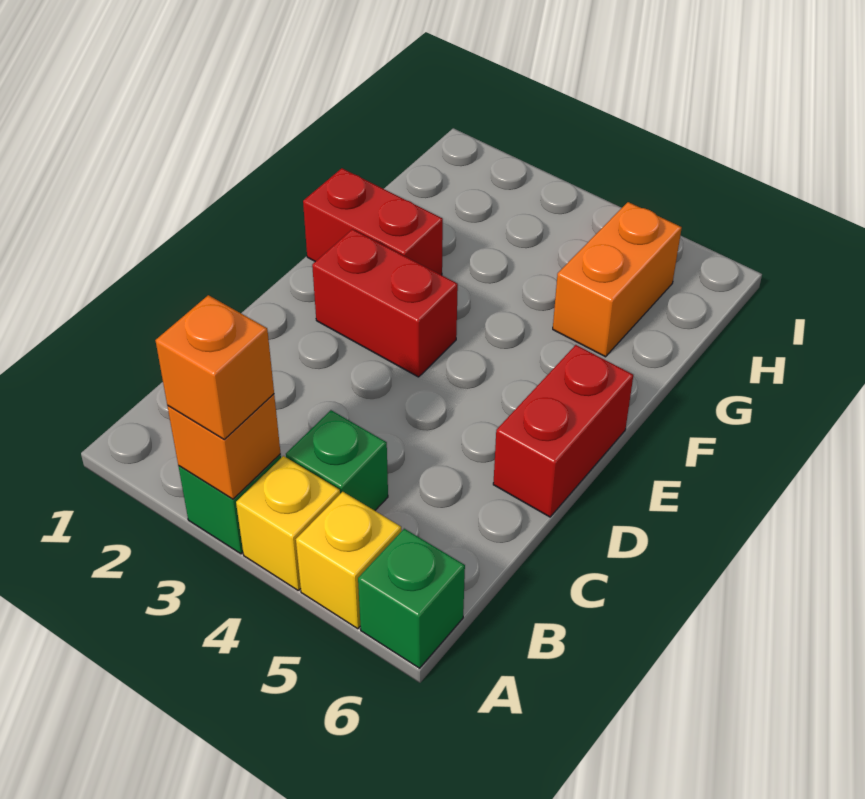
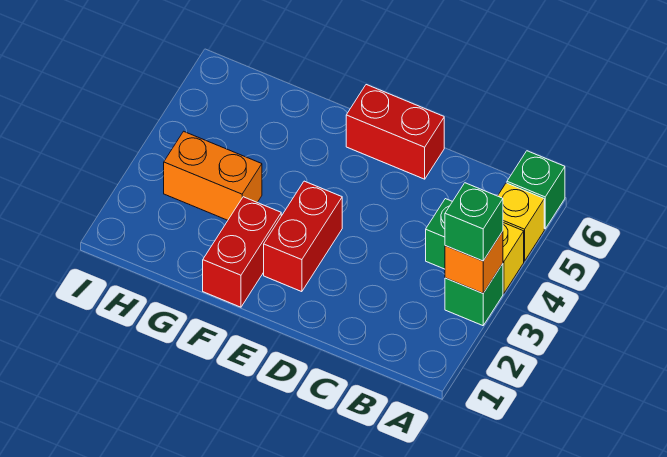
orange 1x1 brick [155,295,274,439] -> green 1x1 brick [445,183,503,261]
orange 1x2 brick [553,202,682,357] -> orange 1x2 brick moved to [164,131,262,220]

